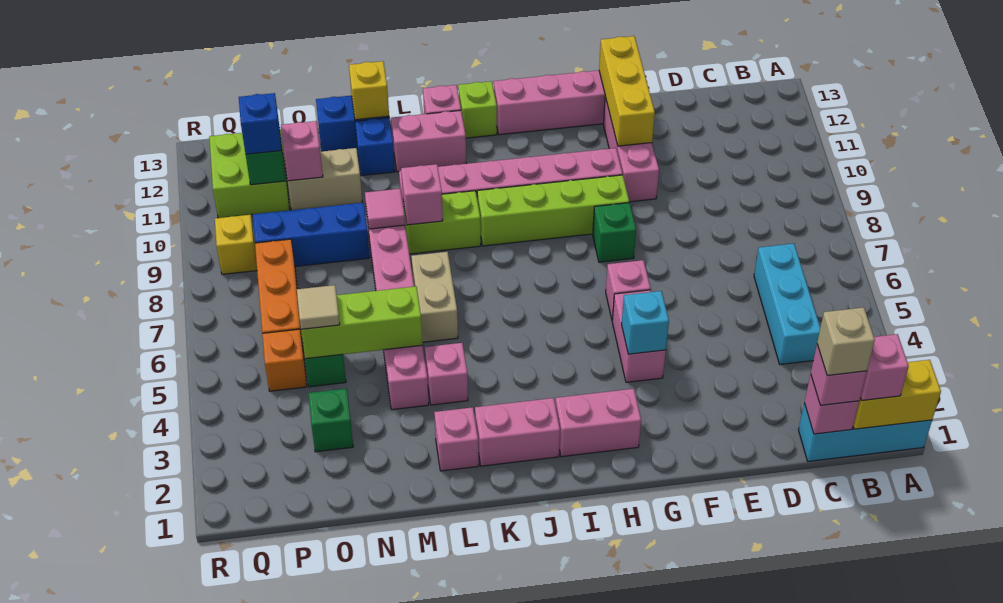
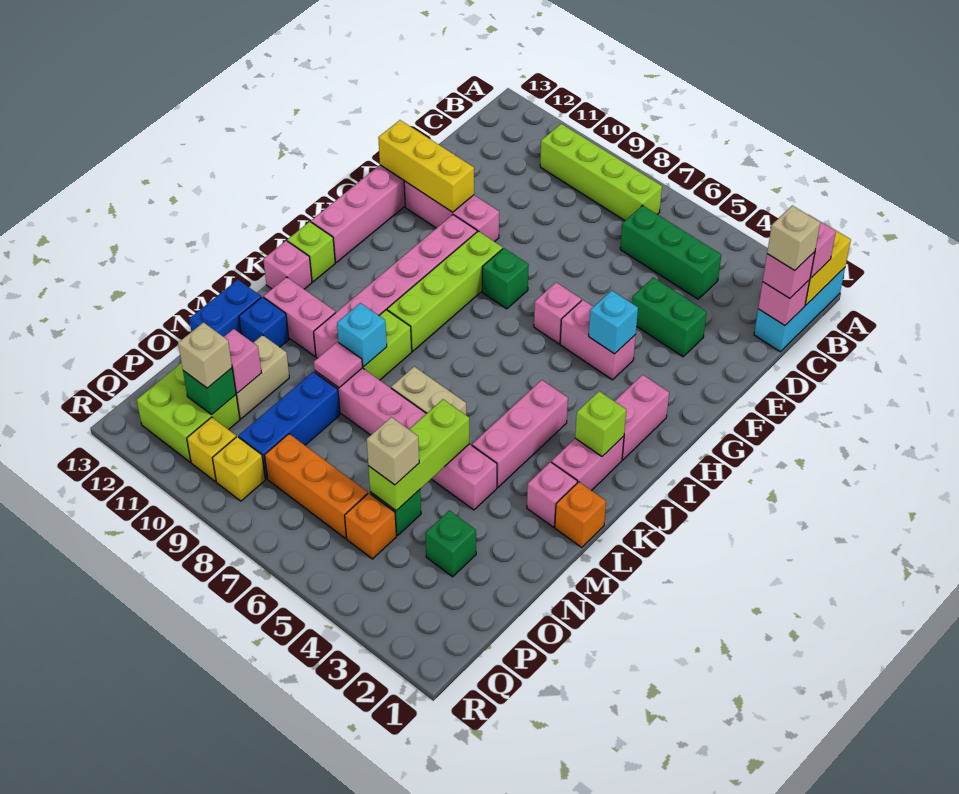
none -> lime 1x4 brick [540,124,662,220]
cyan 1x3 brick [754,244,820,365] -> green 1x3 brick [620,205,721,299]
none -> green 1x2 brick [632,278,707,357]
none -> lime 1x1 brick [575,391,626,456]
pink 1x2 brick [391,110,466,172] -> pink 1x2 brick turned to [264,277,336,356]
none -> orange 1x1 brick [555,482,606,548]
pink 1x1 brick [425,343,468,405] -> pink 1x3 brick [472,380,568,487]
pink 1x1 brick [401,164,443,225] -> cyan 1x1 brick [337,303,387,367]
yellow 1x1 brick [349,61,389,120] -> yellow 1x1 brick moved to [187,417,236,481]
tan 1x1 tile [297,285,340,329] -> tan 1x1 brick [367,417,419,485]
blue 1x1 brick [239,93,282,154] -> tan 1x1 brick [178,322,232,388]

